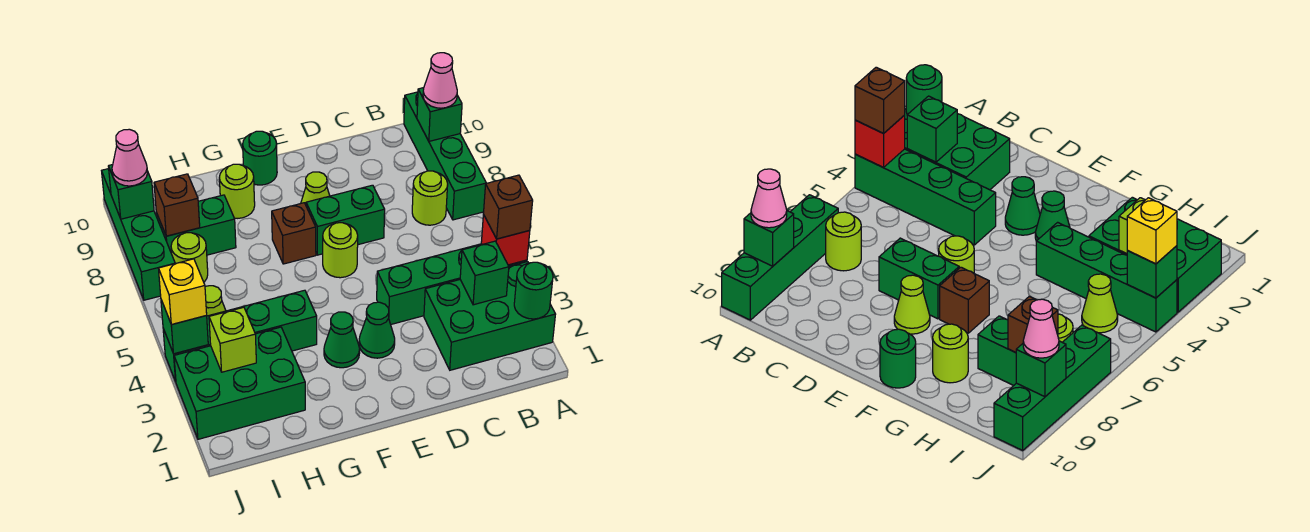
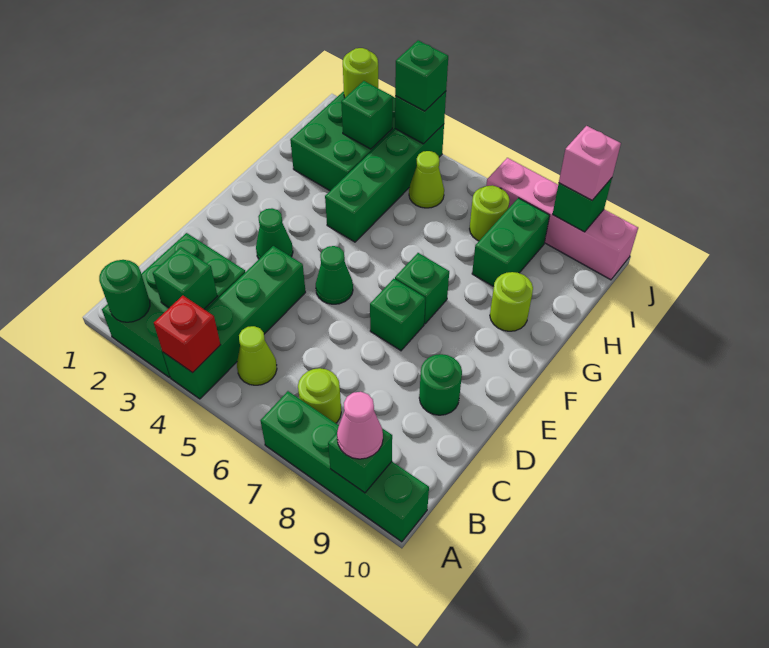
brown 1x1 brick [483,175,533,239] -> none
green 1x2 brick [306,185,385,255] -> green 1x1 brick [370,279,425,351]
lime 1x1 round brick [323,223,358,278] -> lime 1x1 round brick moved to [343,48,378,98]
lime 1x1 cone [301,172,330,205] -> lime 1x1 cone moved to [237,326,277,385]
green 1x1 cone [324,312,360,368] -> green 1x1 cone moved to [316,246,353,304]
brown 1x1 brick [272,203,316,264] -> green 1x1 brick [395,253,449,324]
green 1x1 round brick [243,131,277,185] -> green 1x1 round brick moved to [419,354,462,415]
lime 1x1 brick [209,307,256,372] -> green 1x1 brick [341,81,393,149]
brown 1x1 brick [154,174,200,236] -> none
yellow 1x1 brick [159,259,207,325] -> green 1x1 brick [395,40,448,111]
green 1x4 brick [102,169,175,300] -> pink 1x4 brick [486,158,638,280]
pink 1x1 cone [112,129,148,186] -> pink 1x1 brick [559,126,621,200]

